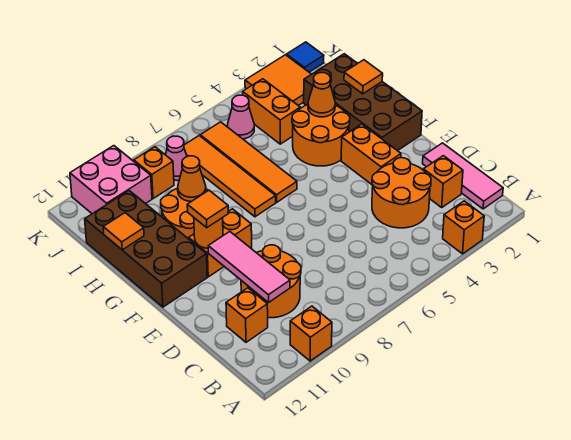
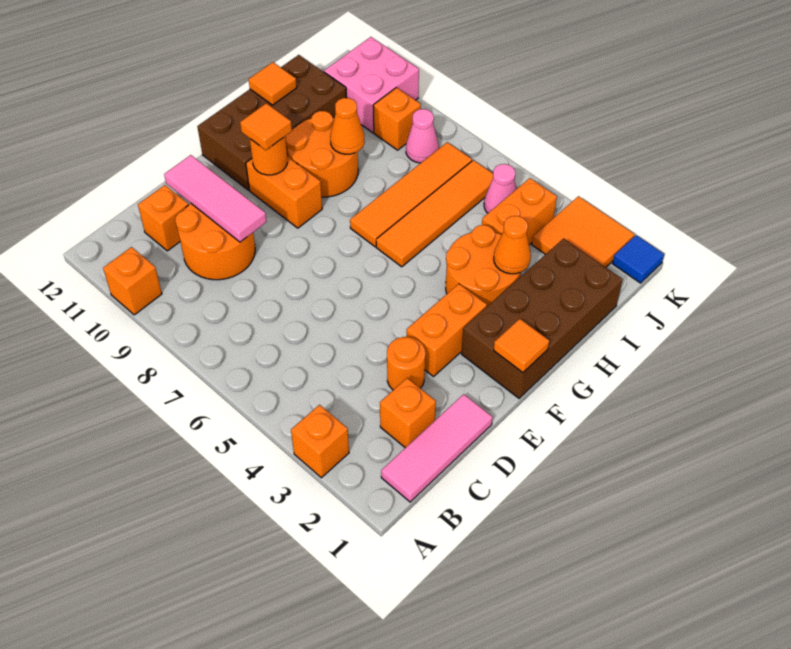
orange 2x2 round brick [372,158,431,228] -> orange 1x1 round brick [387,337,425,390]
pink 1x3 tile [208,232,290,302] -> pink 1x3 tile turned to [164,155,267,242]
orange 1x1 tile [344,60,383,94] -> orange 1x1 tile moved to [494,319,549,373]

